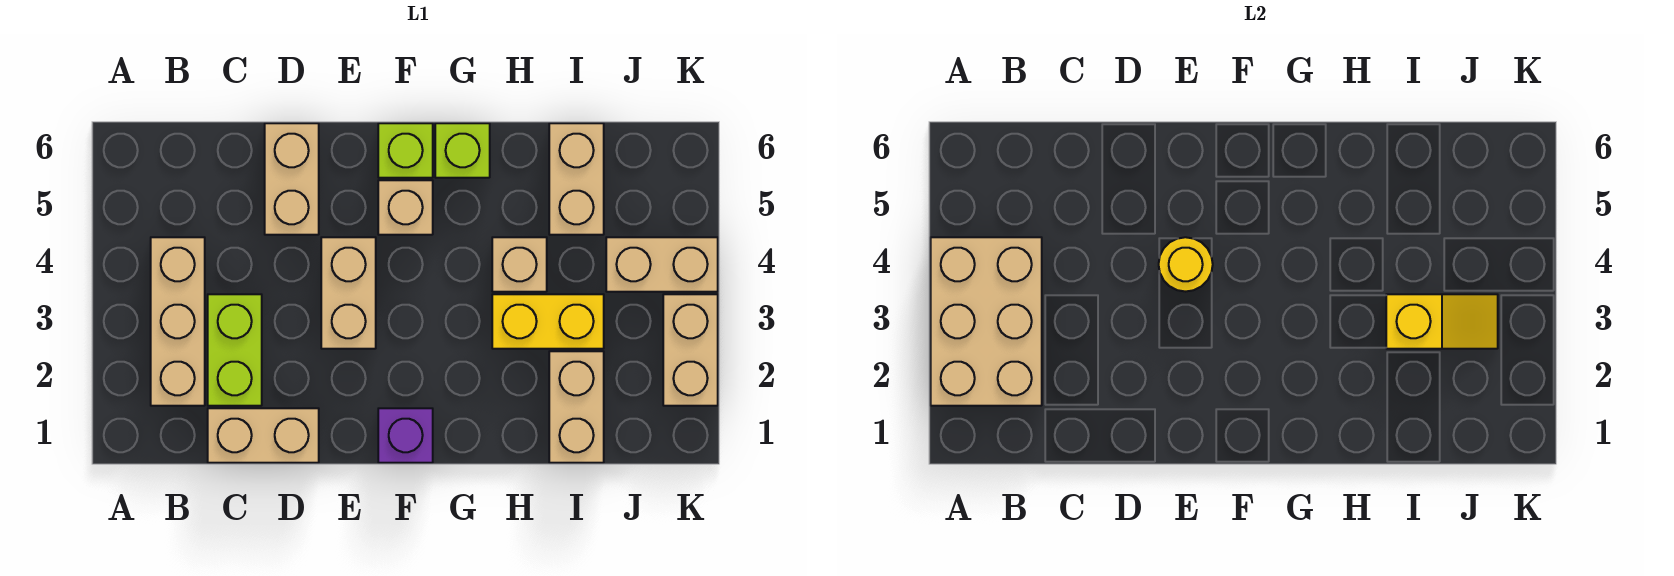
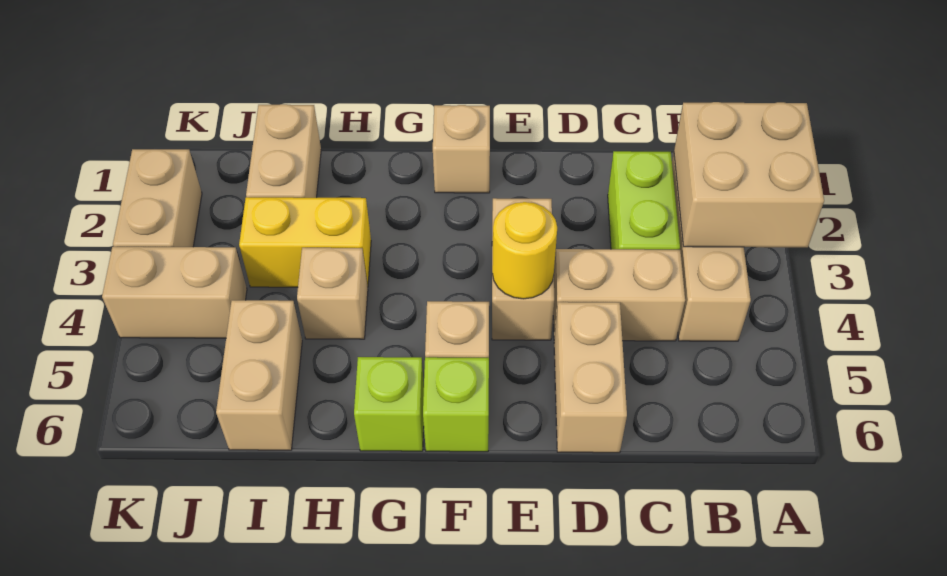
tan 2x3 brick [931,237,1042,406] -> tan 2x2 brick [674,102,824,247]
tan 1x2 brick [208,408,319,463] -> tan 1x2 brick moved to [553,249,685,341]
purple 1x1 brick [378,408,433,463] -> tan 1x1 brick [433,105,490,193]
yellow 1x2 slope [1386,294,1498,349] -> none

